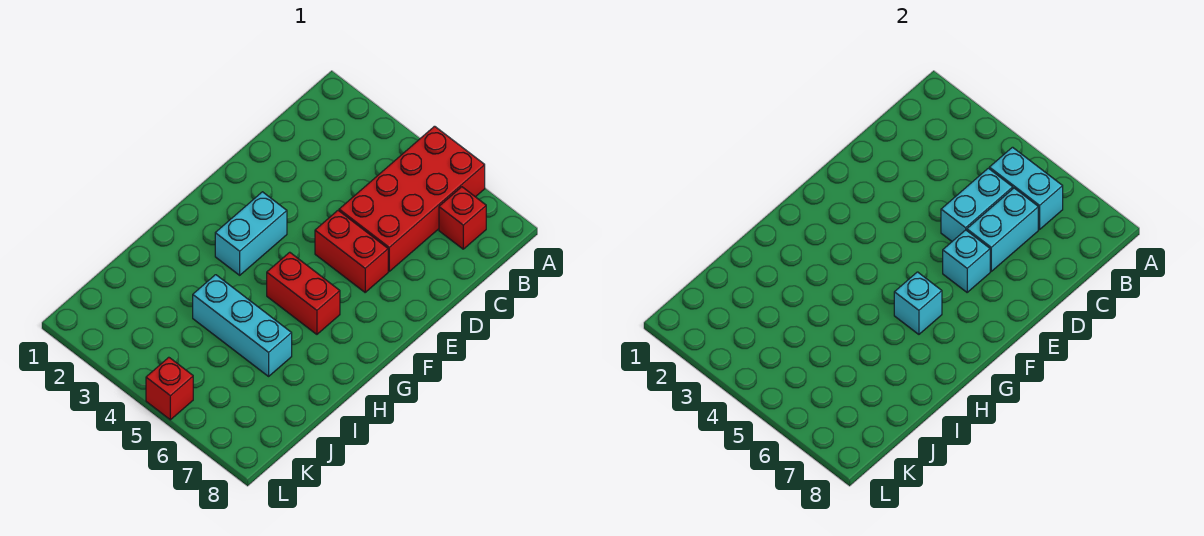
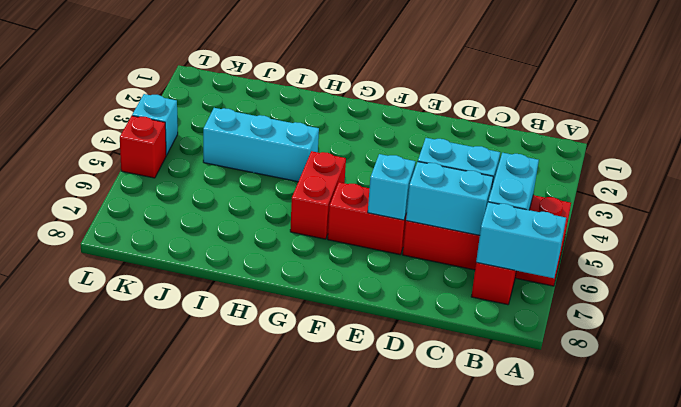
red 1x2 brick [315,211,388,292] -> red 1x2 brick turned to [328,182,407,255]
cyan 1x2 brick [215,192,287,275] -> cyan 1x2 brick moved to [476,202,566,278]
cyan 1x1 brick [894,272,942,334] -> cyan 1x1 brick moved to [132,94,178,155]
cyan 1x3 brick [193,275,292,376] -> cyan 1x3 brick turned to [203,108,319,182]

